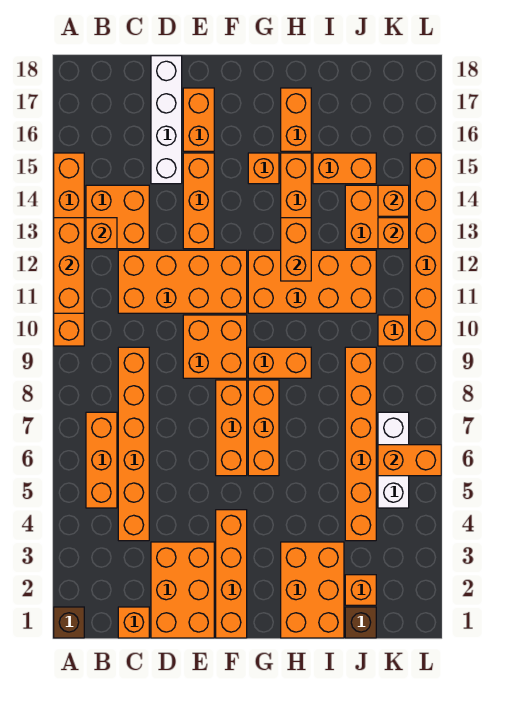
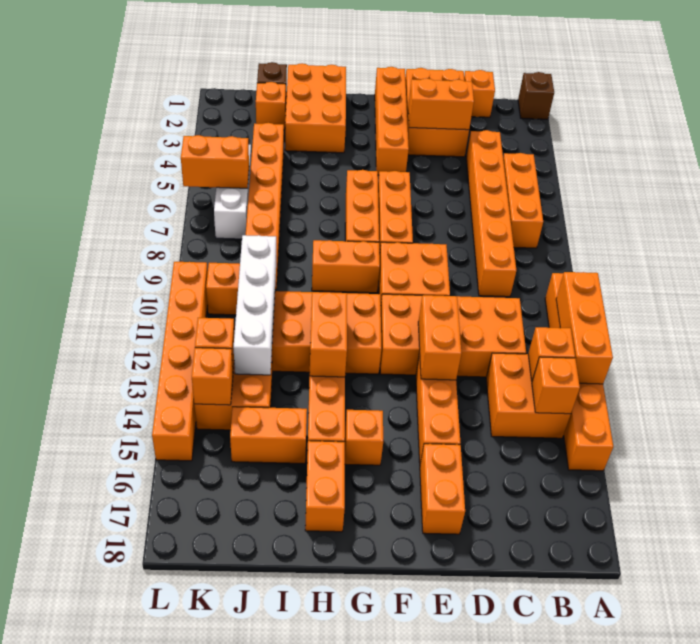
none -> orange 1x1 brick [532,357,580,414]
none -> orange 1x2 brick [408,78,474,130]
white 1x4 brick [151,56,182,184] -> white 1x4 brick moved to [234,235,276,375]
none -> orange 1x2 brick [418,295,461,380]

